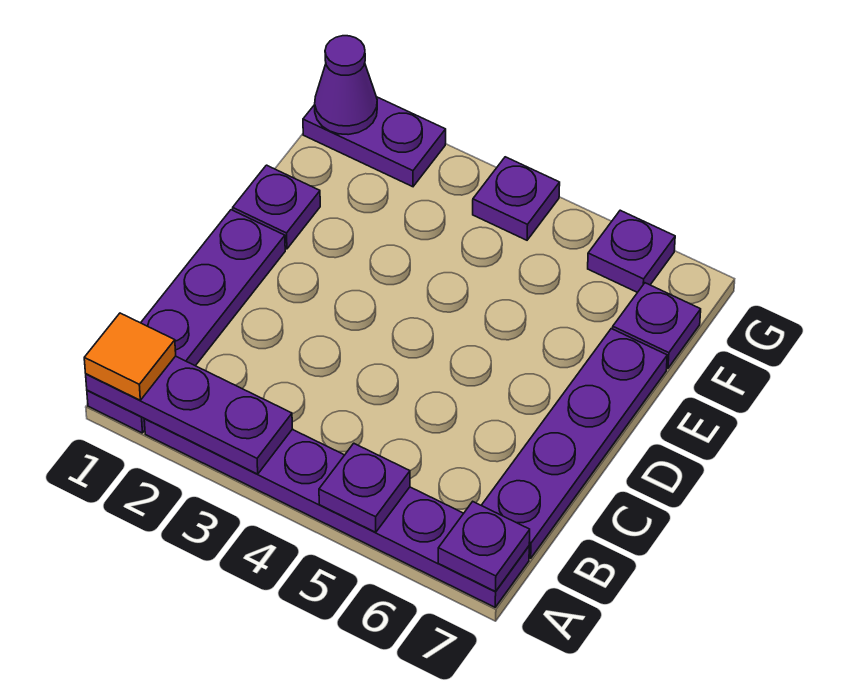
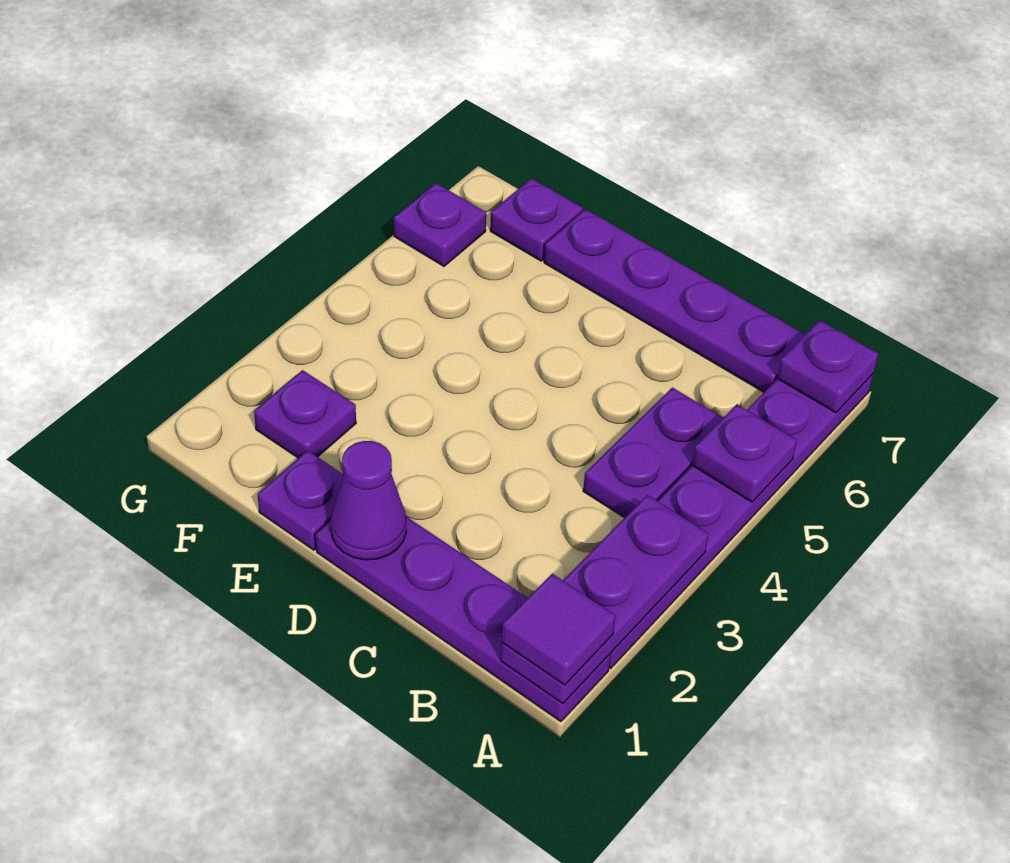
orange 1x1 tile [84,313,176,400] -> purple 1x1 tile [502,574,615,685]
purple 1x2 plate [303,97,446,187] -> purple 1x2 plate moved to [583,388,723,518]
purple 1x1 cone [315,36,377,135] -> purple 1x1 cone moved to [331,441,406,560]
purple 1x1 plate [473,157,560,240] -> purple 1x1 plate moved to [254,370,356,458]

